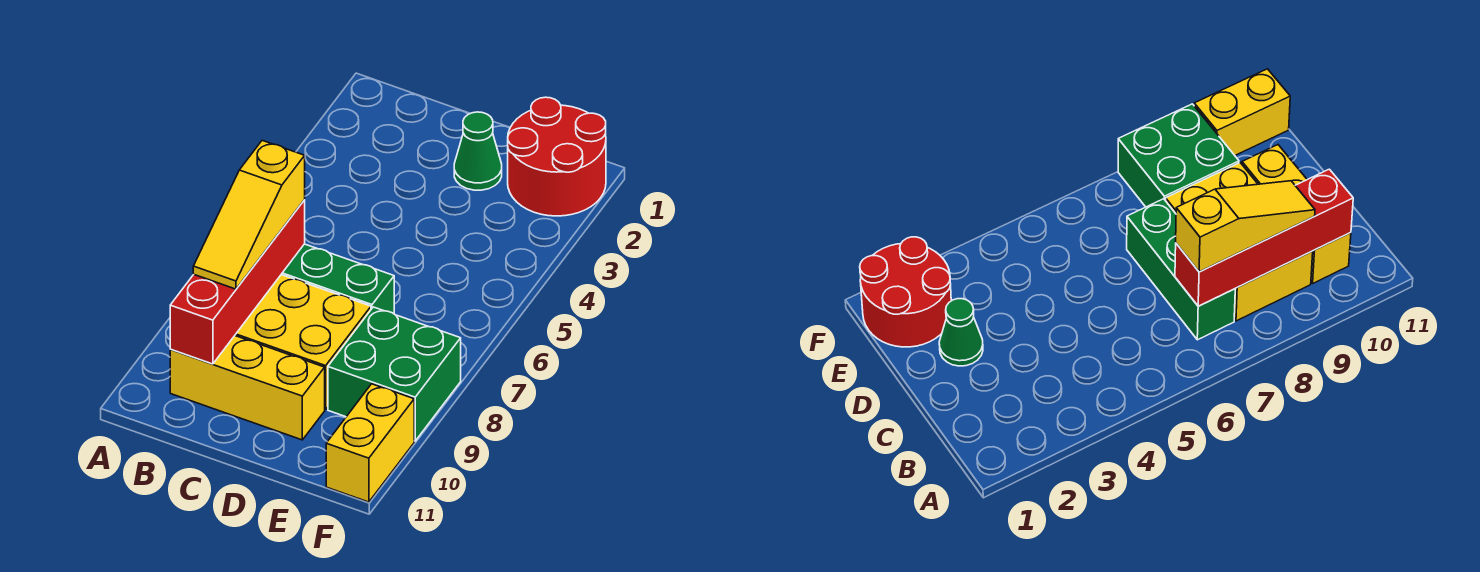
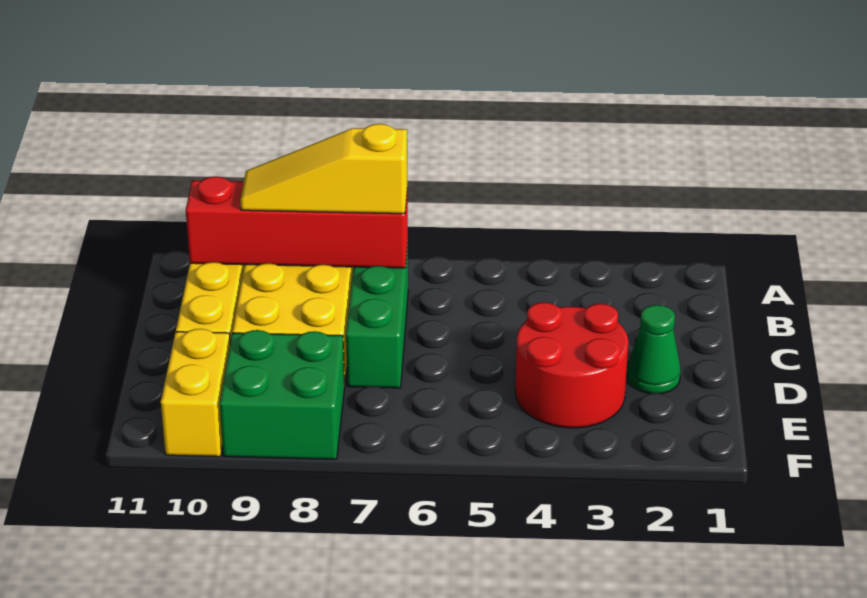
red 2x2 round brick [508,97,606,216] -> red 2x2 round brick moved to [515,302,628,428]
yellow 1x2 brick [326,384,414,502] -> yellow 1x2 brick turned to [161,329,230,457]

